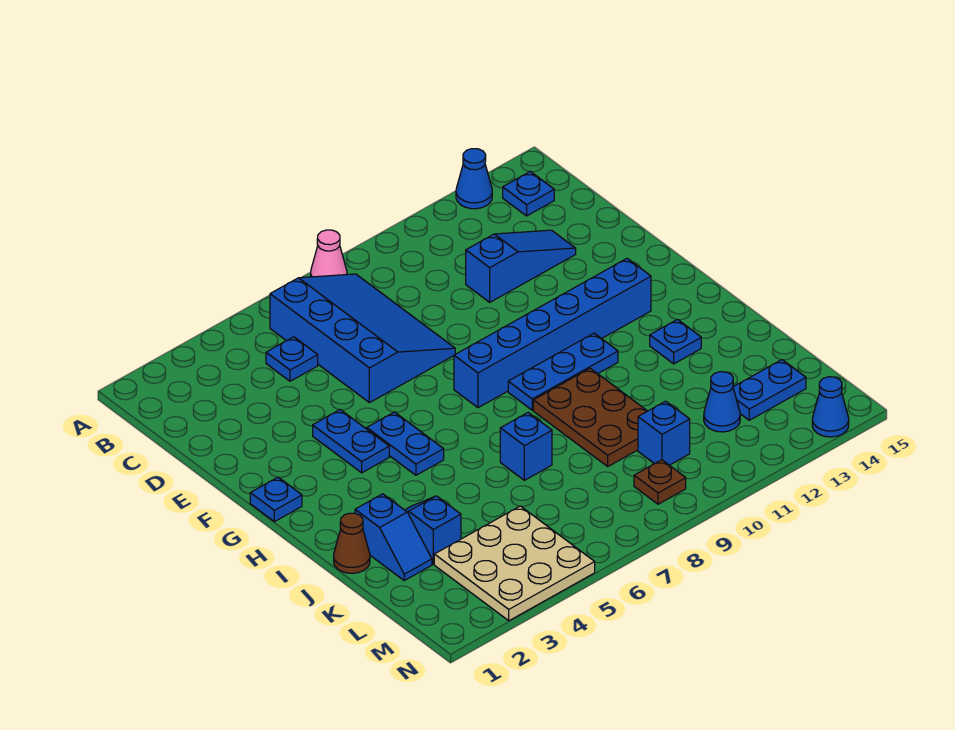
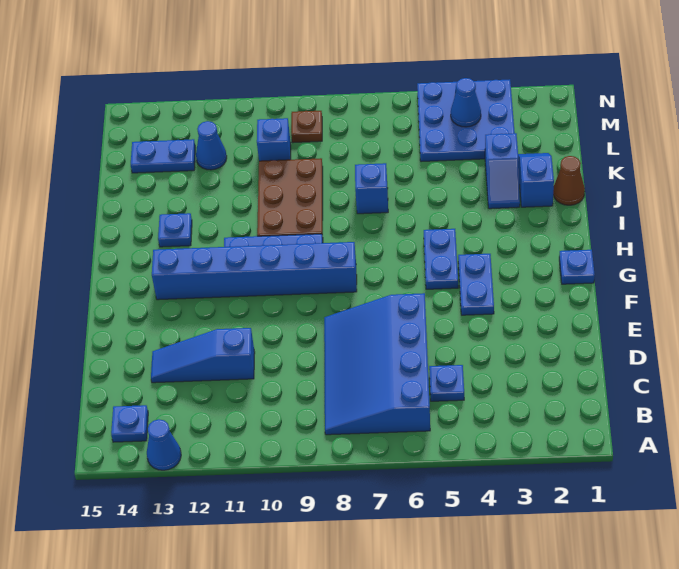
pink 1x1 cone [311,230,347,277] -> none
tan 3x3 plate [434,506,595,621] -> blue 3x3 plate [417,79,515,162]
blue 1x1 cone [812,377,849,437] -> blue 1x1 cone moved to [451,78,481,127]

